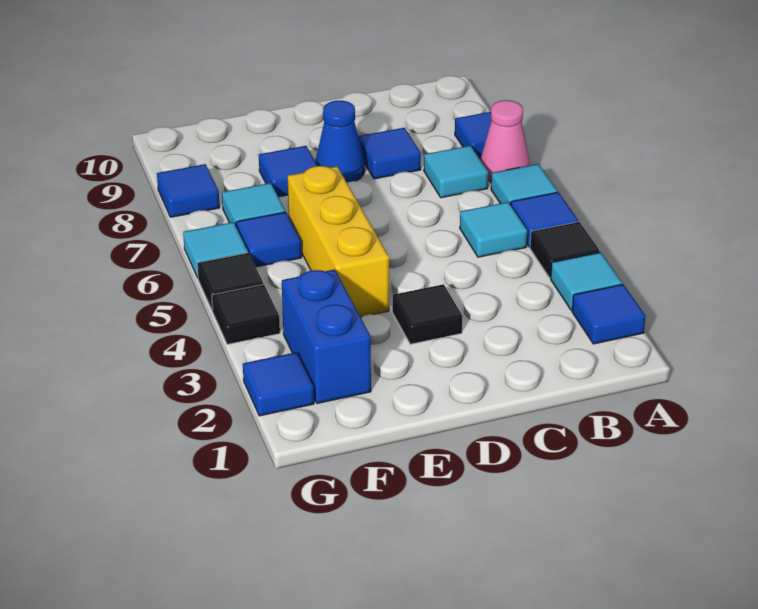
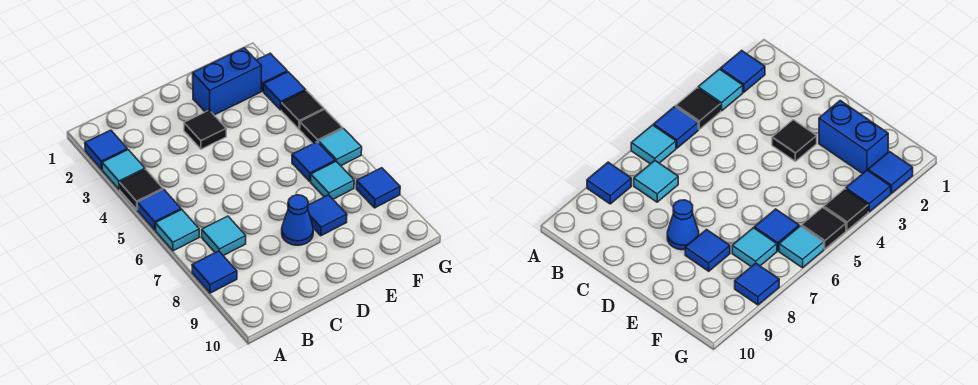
pink 1x1 cone [480,100,530,182] -> none
cyan 1x1 tile [460,202,527,257] -> none
blue 1x1 tile [358,128,421,179] -> blue 1x1 tile moved to [263,72,306,110]
yellow 1x3 brick [288,166,389,317] -> none
blue 1x2 brick [282,270,371,403] -> blue 1x2 brick turned to [193,48,261,115]

